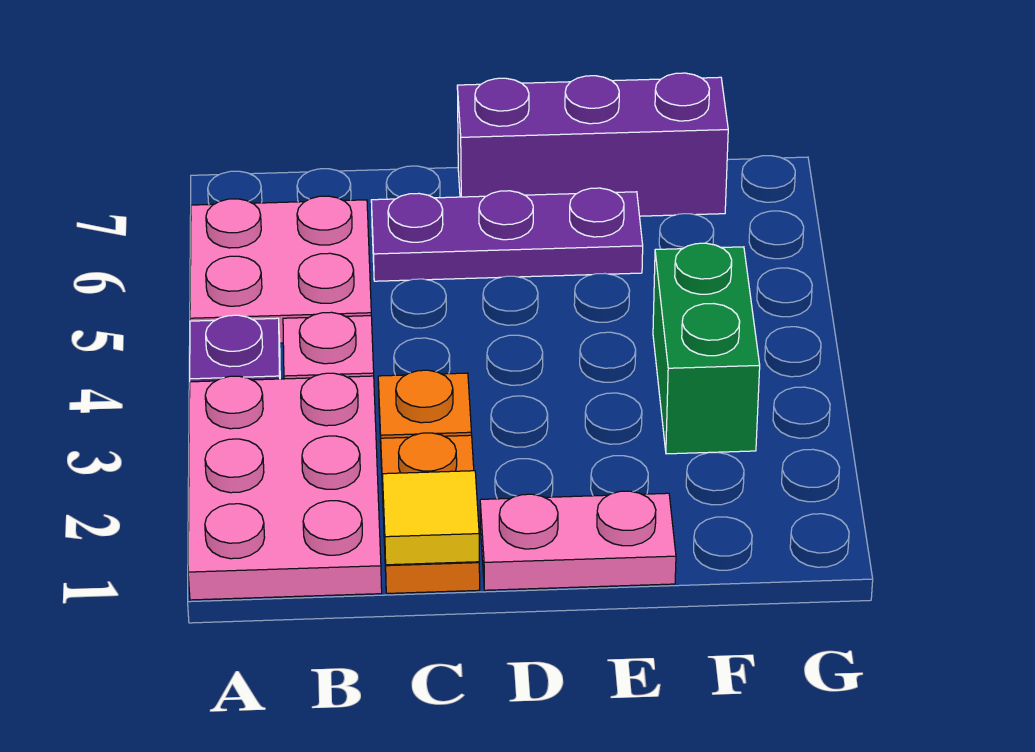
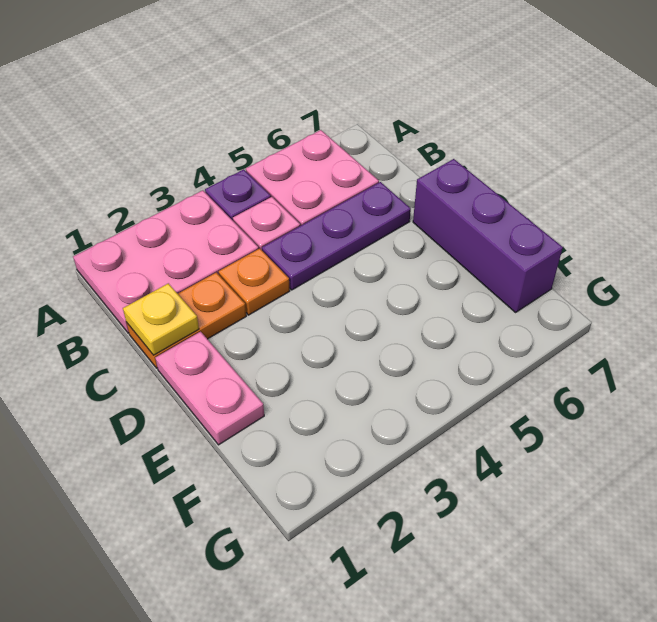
yellow 1x1 tile [382,471,479,565] -> yellow 1x1 plate [123,283,199,355]
purple 1x3 plate [371,188,643,281] -> purple 1x3 plate turned to [262,182,411,290]
green 1x2 brick [653,243,760,454] -> none

